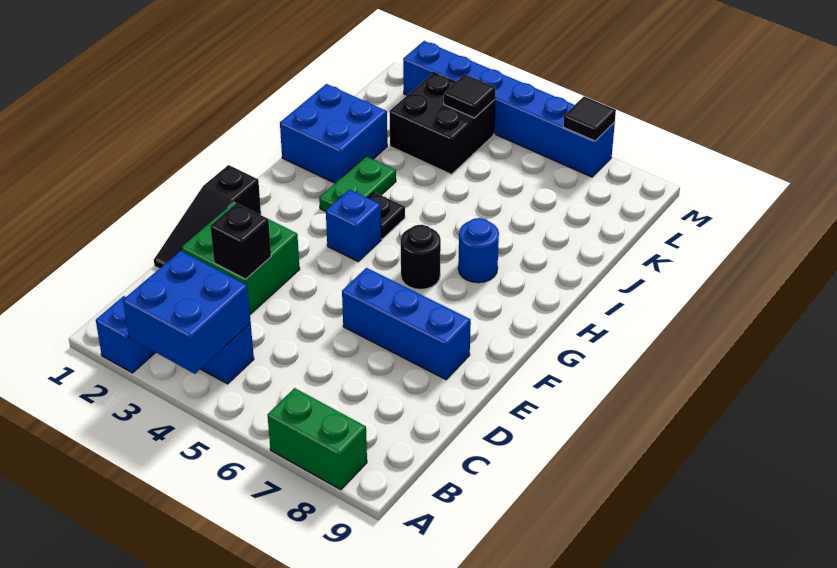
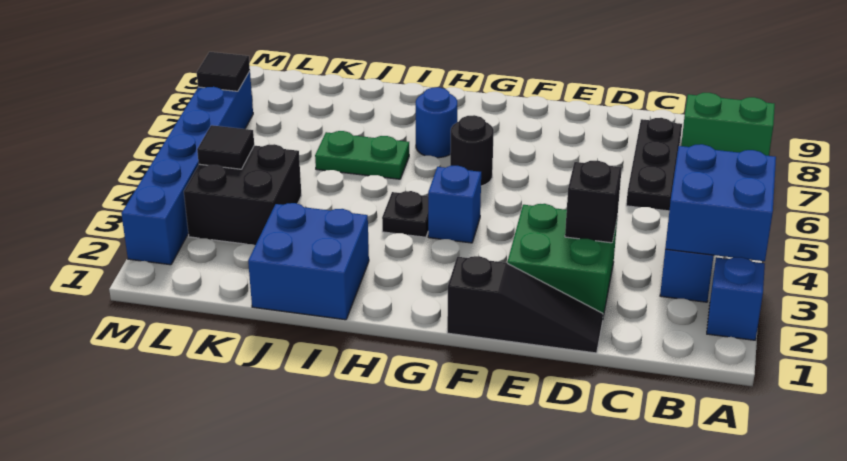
green 1x2 brick [267,388,367,490] -> green 1x2 brick turned to [681,93,775,156]
none -> black 1x3 plate [626,118,682,211]
blue 1x3 brick [342,268,471,380] -> none
green 1x2 plate [319,156,396,212] -> green 1x2 plate moved to [315,131,409,179]

